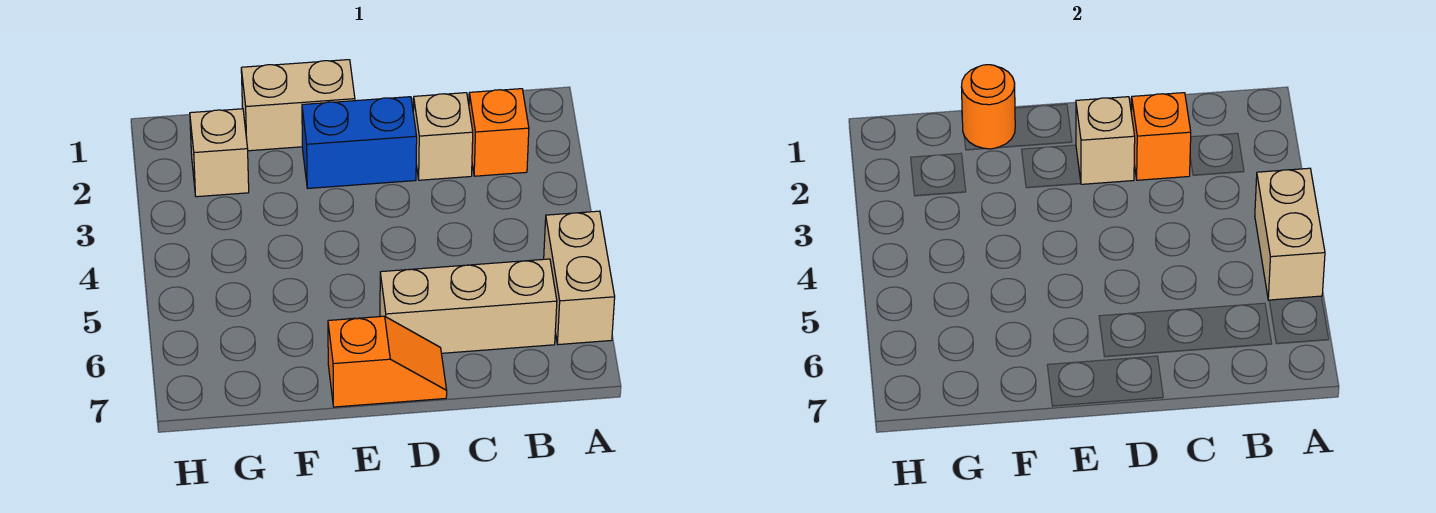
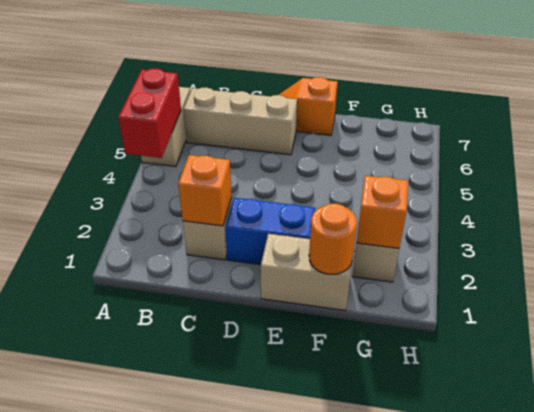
tan 1x2 brick [1255,168,1325,300] -> red 1x2 brick [118,69,181,158]
orange 1x1 brick [469,89,529,176] -> orange 1x1 brick moved to [357,176,408,248]
tan 1x1 brick [1076,97,1135,184] -> none

